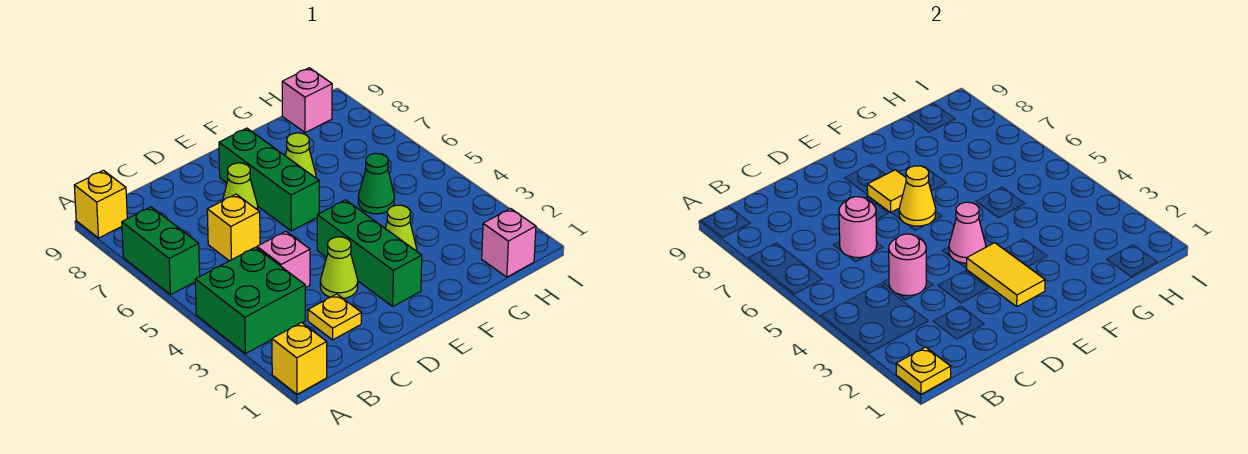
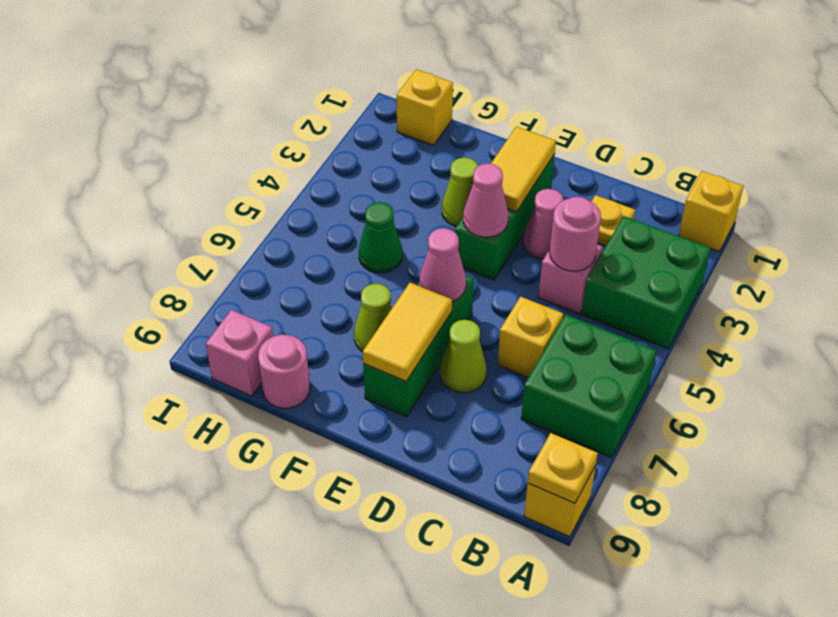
yellow 1x1 plate [896,347,951,394] -> yellow 1x1 plate moved to [528,433,598,503]
green 1x2 brick [122,207,200,295] -> green 2x2 brick [521,315,656,457]
pink 1x1 round brick [839,197,877,258] -> pink 1x1 round brick moved to [258,335,310,408]
lime 1x1 cone [320,237,358,299] -> pink 1x1 cone [523,189,563,259]
yellow 1x1 cone [899,166,936,226] -> pink 1x1 cone [419,228,466,302]
yellow 1x1 tile [867,170,906,213] -> yellow 1x2 tile [363,283,452,381]
pink 1x1 brick [482,209,536,277] -> yellow 1x1 brick [397,69,453,145]

